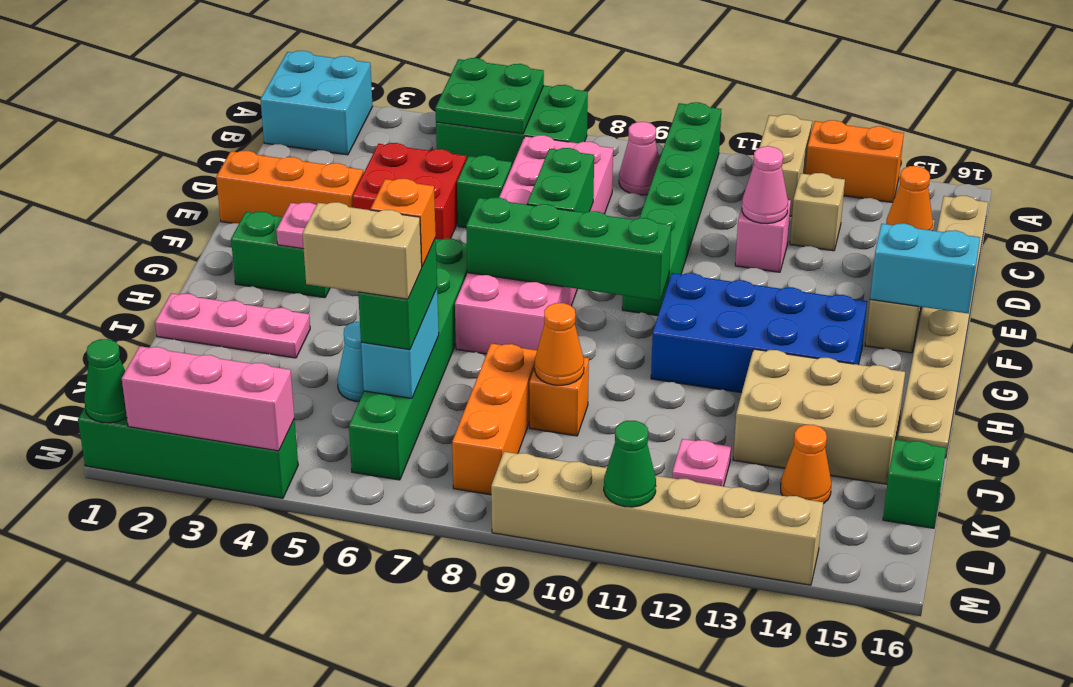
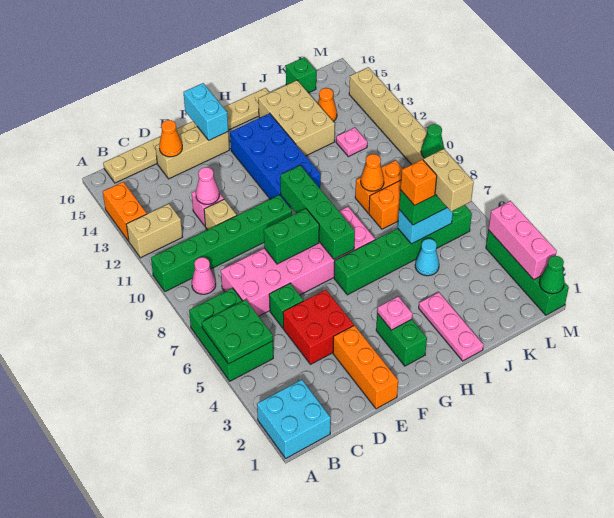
tan 1x1 brick [790,173,845,251] -> tan 1x1 brick moved to [204,199,237,230]
orange 1x1 brick [529,357,589,436] -> orange 1x2 brick [355,160,403,213]
green 1x1 cone [604,421,656,507] -> green 1x1 cone moved to [421,124,444,158]

